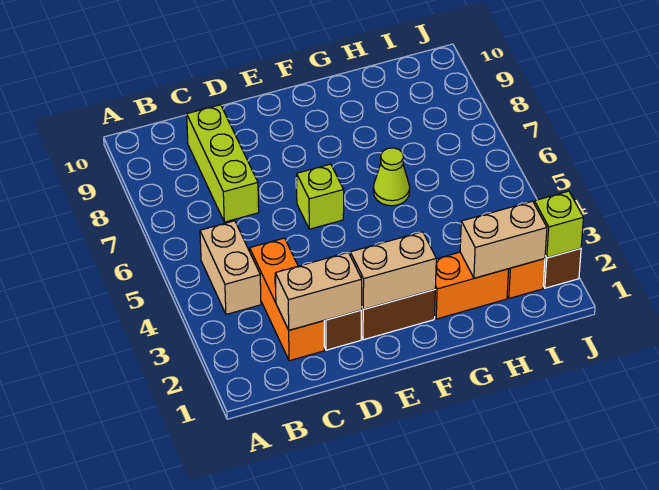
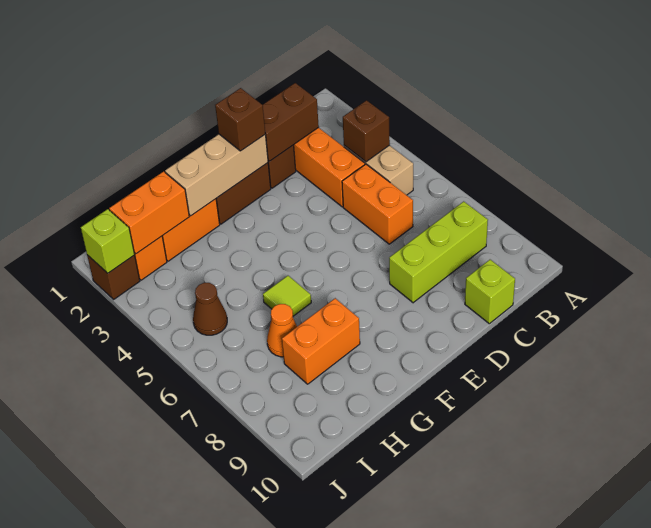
none -> brown 1x1 brick [343,100,390,162]
tan 1x2 brick [275,252,362,330] -> brown 1x2 brick [263,83,319,161]
none -> orange 1x2 brick [342,164,413,244]
lime 1x3 brick [187,105,259,222] -> lime 1x3 brick turned to [389,201,488,303]
tan 1x2 brick [350,232,436,309] -> tan 1x3 brick [165,134,268,216]
none -> brown 1x1 brick [215,88,265,151]
lime 1x1 brick [297,164,344,229] -> lime 1x1 brick moved to [465,260,515,324]
lime 1x1 cone [373,148,410,206] -> lime 1x1 tile [263,276,311,316]
none -> orange 1x2 brick [282,298,360,384]
tan 1x2 brick [460,201,547,278] -> orange 1x2 brick [109,171,189,254]
none -> orange 1x1 cone [267,304,297,357]
none -> brown 1x1 cone [193,283,227,335]

